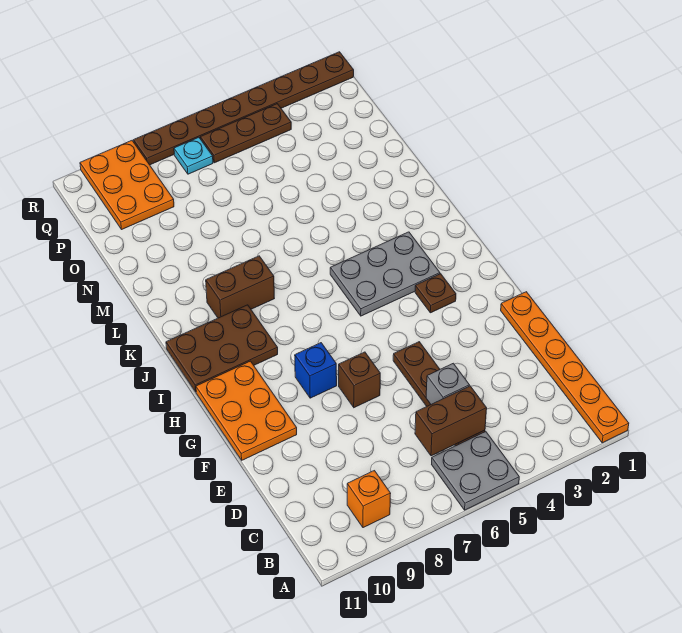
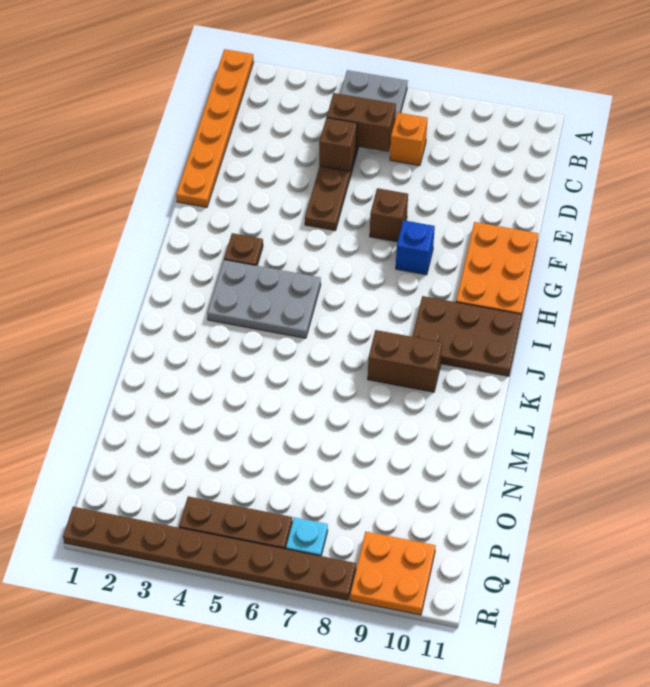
orange 1x1 brick [347,471,391,528] -> orange 1x1 brick moved to [390,112,428,166]
grey 1x1 brick [426,363,469,404] -> brown 1x1 brick [319,118,357,171]
orange 2x3 plate [80,141,174,229] -> orange 2x2 plate [350,532,436,615]

